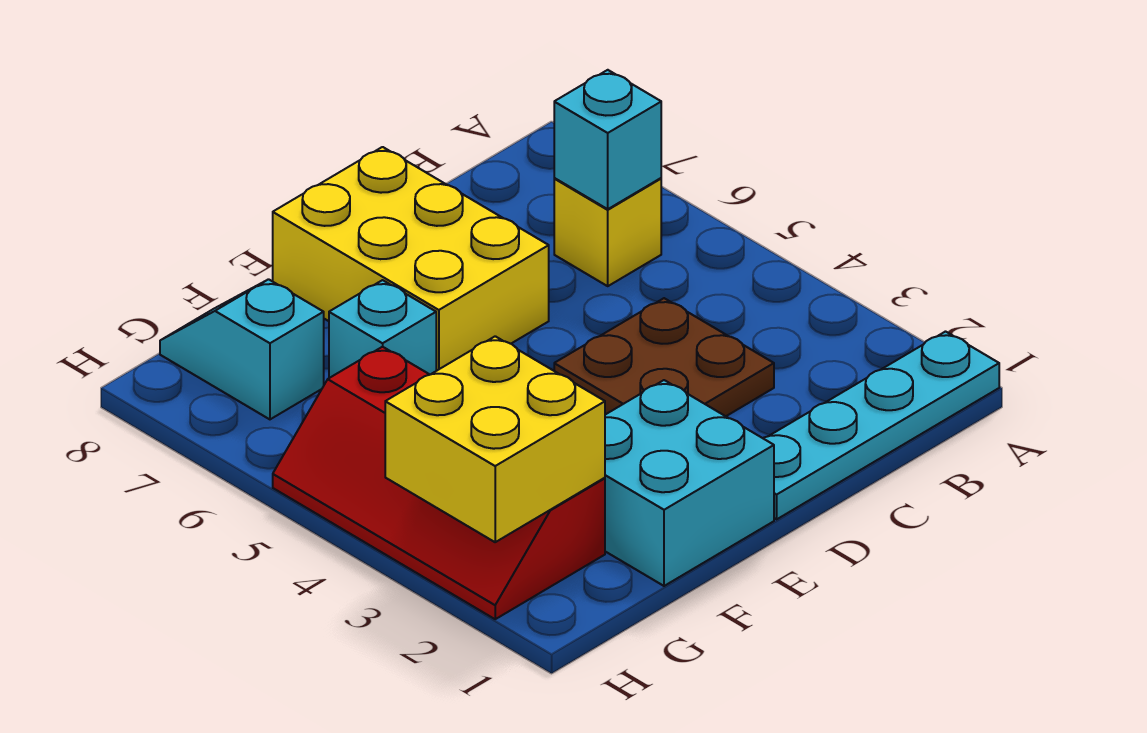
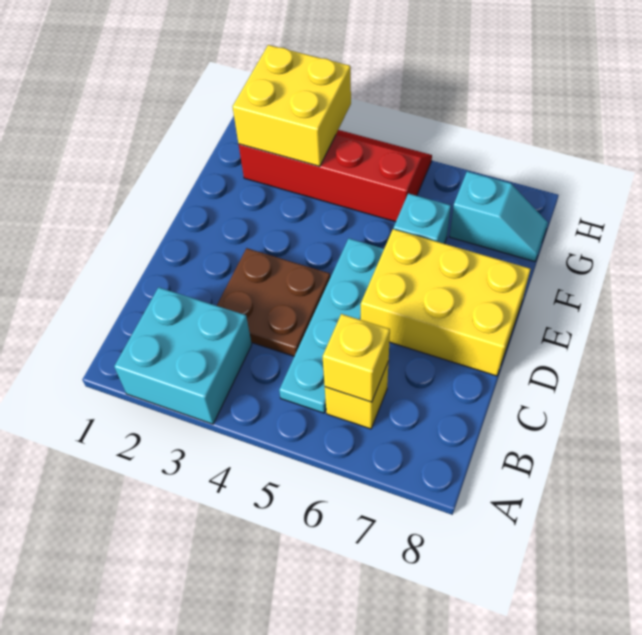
cyan 1x4 plate [763,332,999,519] -> cyan 1x4 plate moved to [279,239,384,413]
cyan 1x1 brick [554,70,661,209] -> yellow 1x1 brick [323,314,390,402]
cyan 2x2 brick [605,380,774,586] -> cyan 2x2 brick moved to [114,287,252,424]

